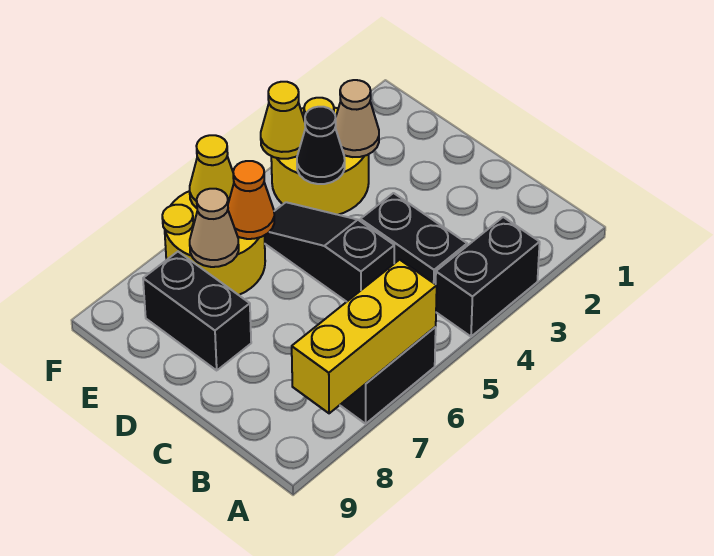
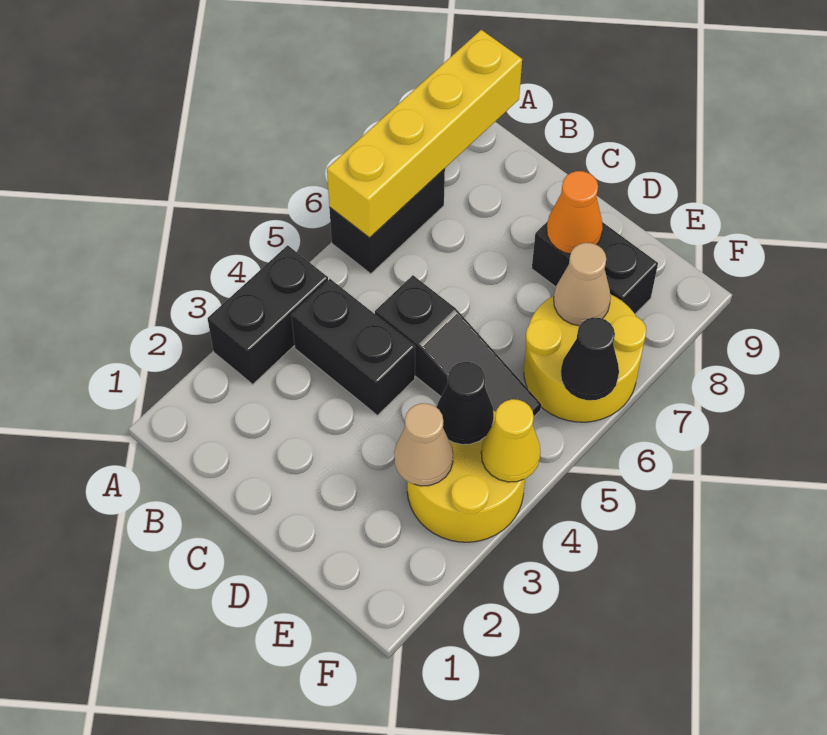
yellow 1x3 brick [292,260,437,413] -> yellow 1x4 brick [327,30,522,238]
orange 1x1 cone [228,161,274,239] -> orange 1x1 cone moved to [547,171,603,254]
yellow 1x1 cone [190,135,234,208] -> black 1x1 cone [561,317,619,400]

